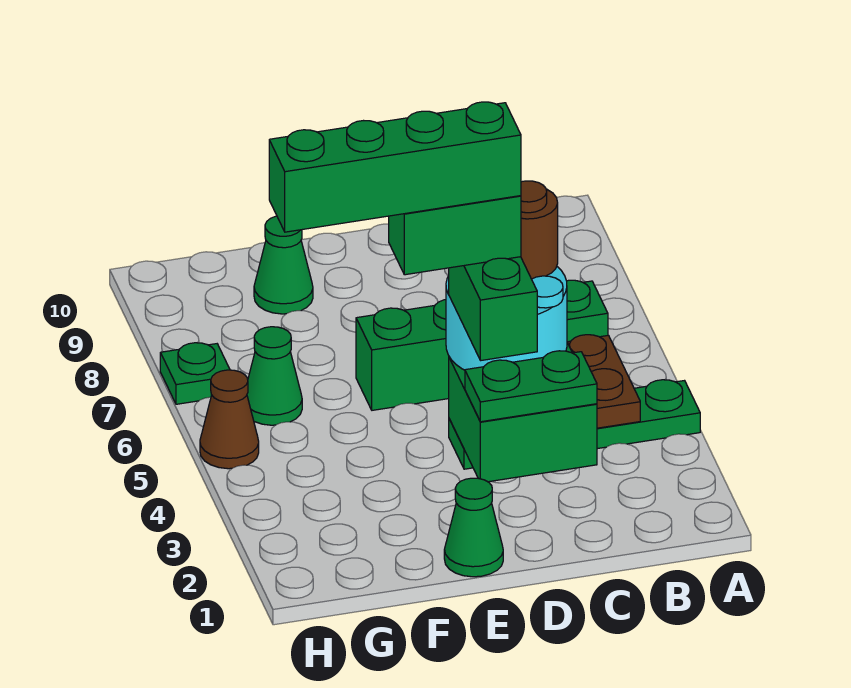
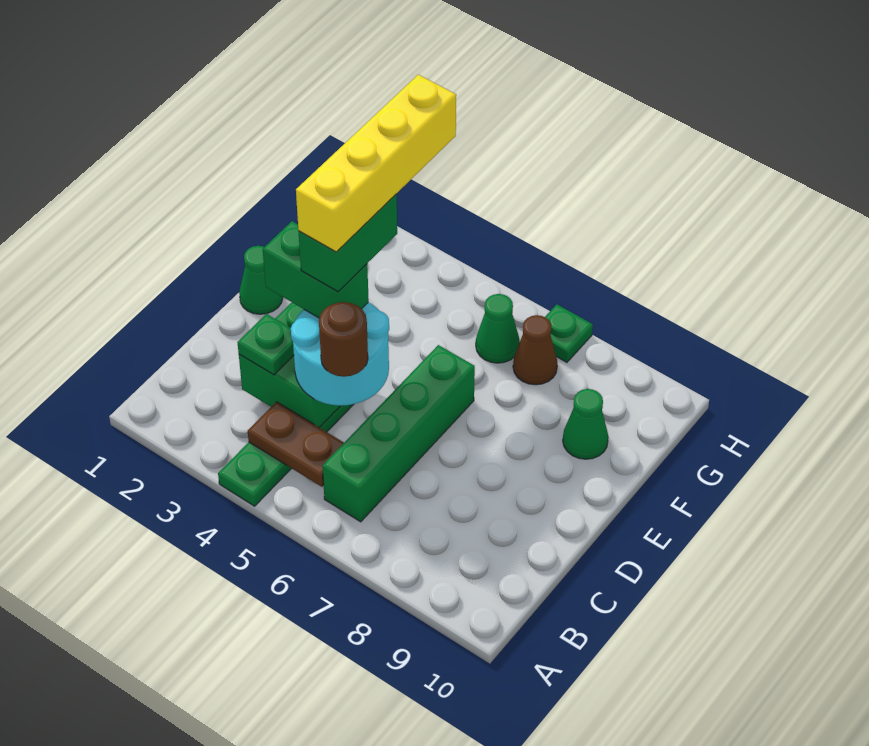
green 1x2 plate [465,351,597,422] -> green 1x1 plate [237,314,294,375]
green 1x4 brick [269,102,521,232] -> yellow 1x4 brick [296,75,456,252]
brown 1x1 cone [200,370,259,469] -> brown 1x1 cone moved to [513,315,557,385]

